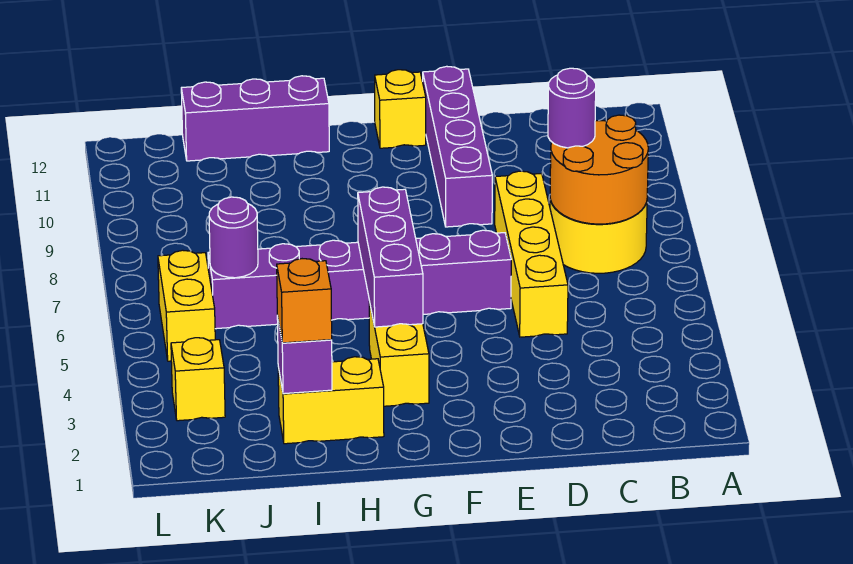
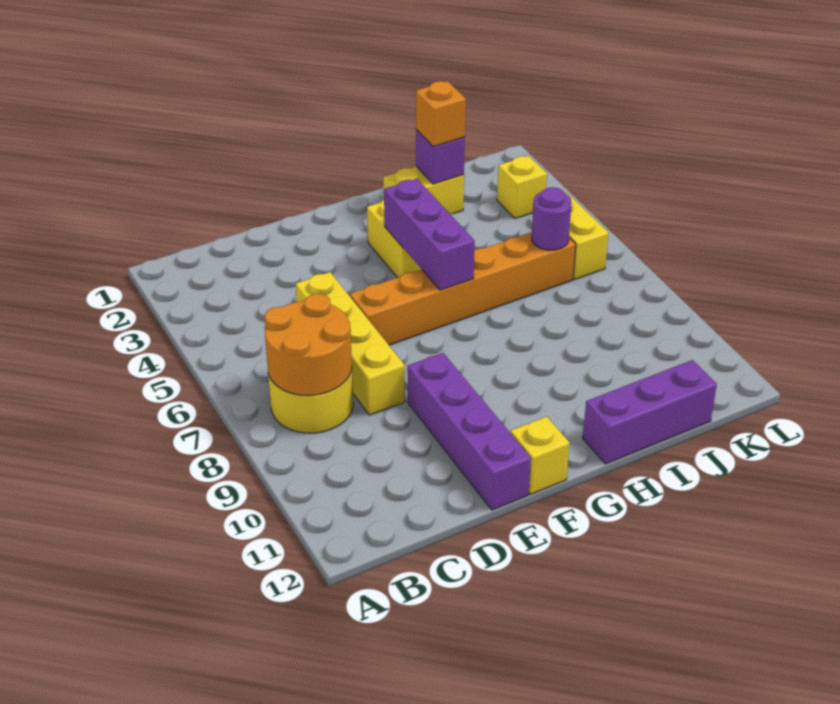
purple 1x1 round brick [548,68,596,148] -> none
purple 1x6 brick [208,230,511,329] -> orange 1x6 brick [350,232,576,345]

